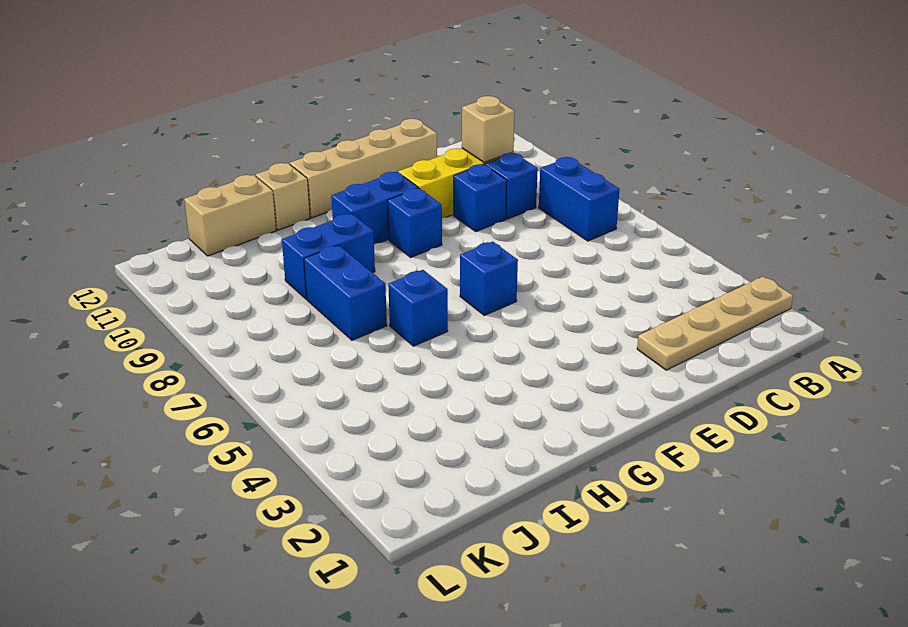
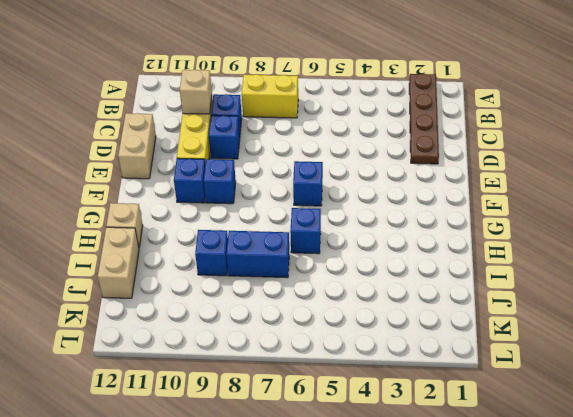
tan 1x4 plate [637,277,793,370] -> brown 1x4 plate [409,74,439,164]
blue 1x2 brick [539,157,620,241] -> yellow 1x2 brick [242,74,298,118]
tan 1x4 brick [290,119,437,218] -> tan 1x2 brick [118,113,156,179]
blue 1x2 brick [331,172,418,244] -> blue 1x1 brick [174,158,205,203]
blue 1x2 brick [282,213,375,299] -> blue 1x1 brick [195,230,228,276]

